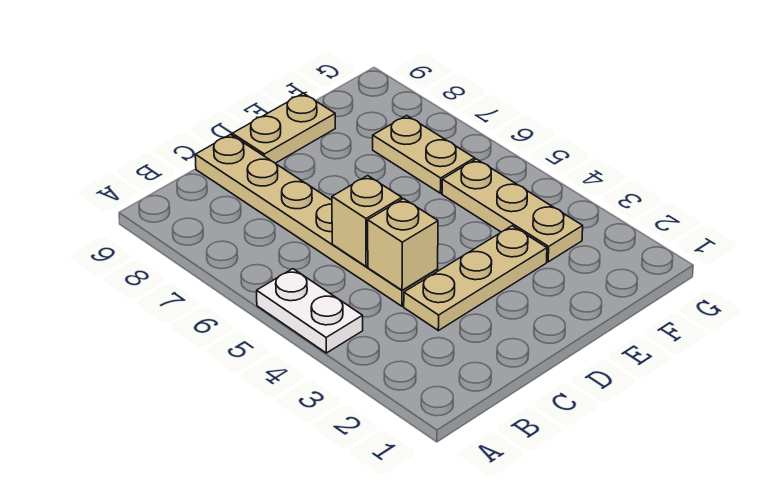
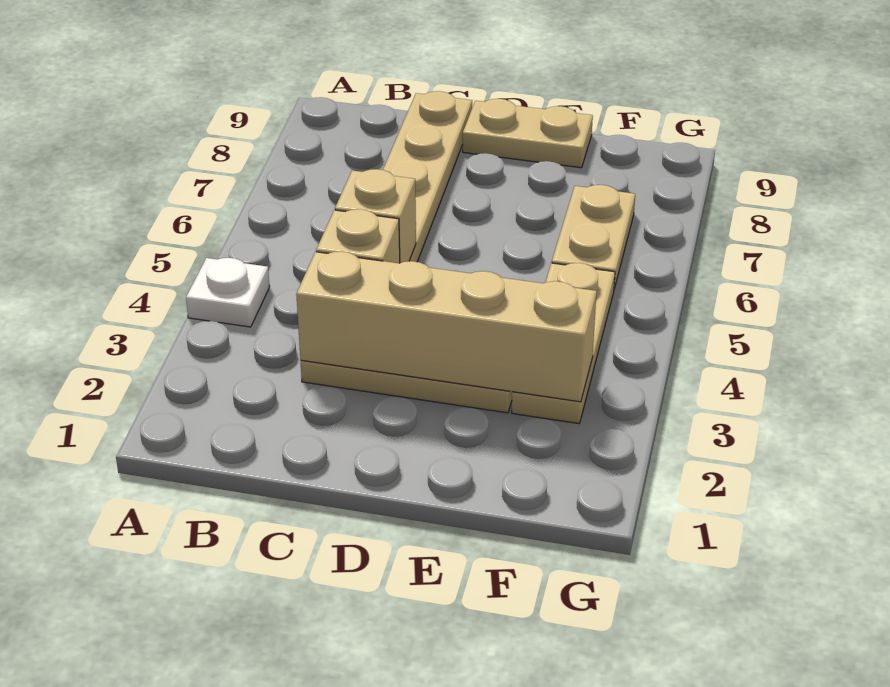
white 1x2 plate [257,269,363,353] -> white 1x1 plate [186,258,270,327]
none -> tan 1x4 brick [296,251,597,402]

